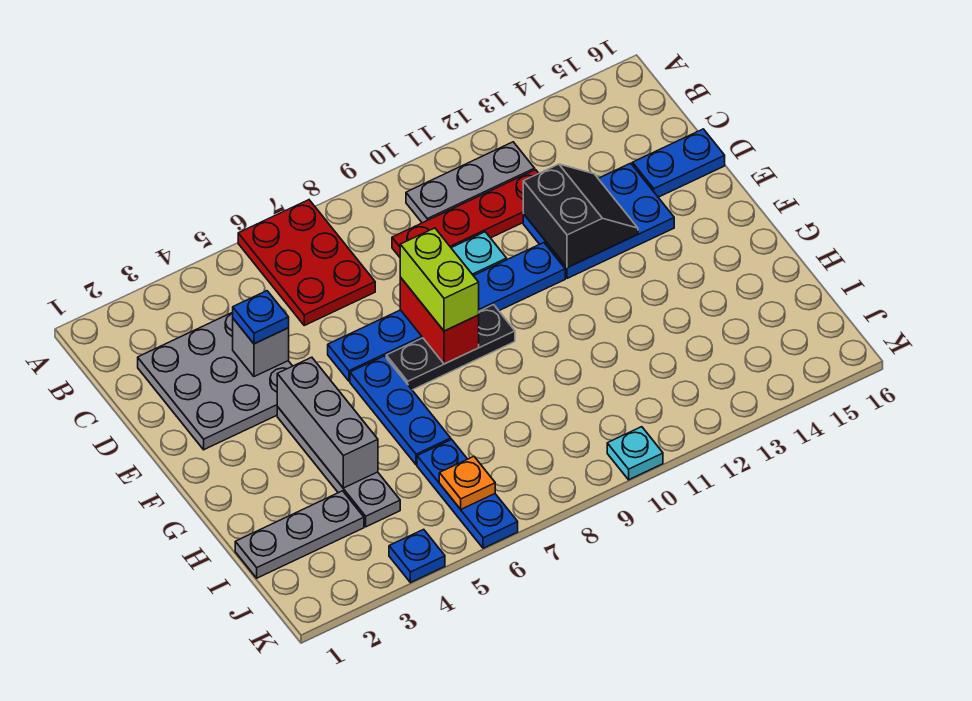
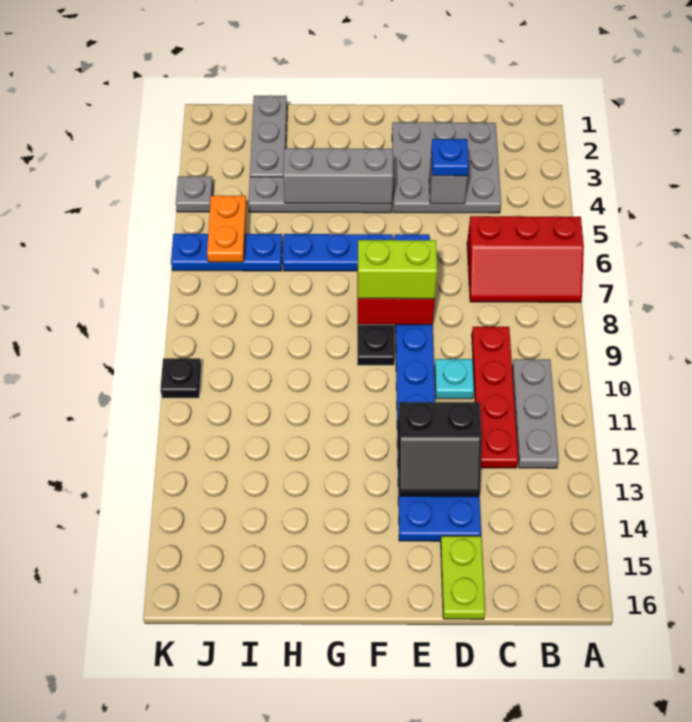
red 2x3 plate [238,200,375,325] -> red 2x3 slope [467,216,584,302]
blue 1x2 plate [632,129,725,197] -> lime 1x2 plate [441,536,485,619]
orange 1x1 plate [439,456,495,509] -> orange 1x2 plate [207,196,247,262]
blue 1x1 plate [389,529,445,583] -> grey 1x1 plate [176,176,213,212]
cyan 1x1 plate [607,427,663,480] -> black 1x1 plate [160,358,201,398]

